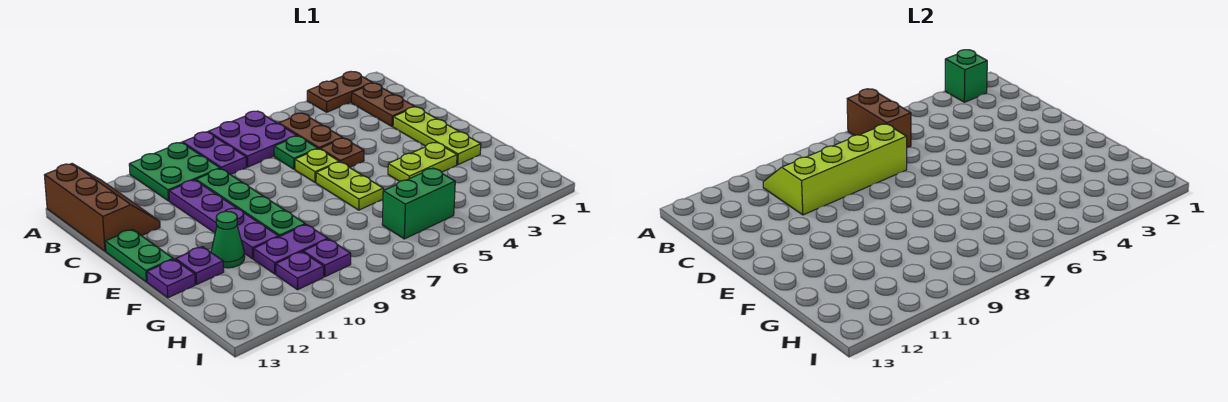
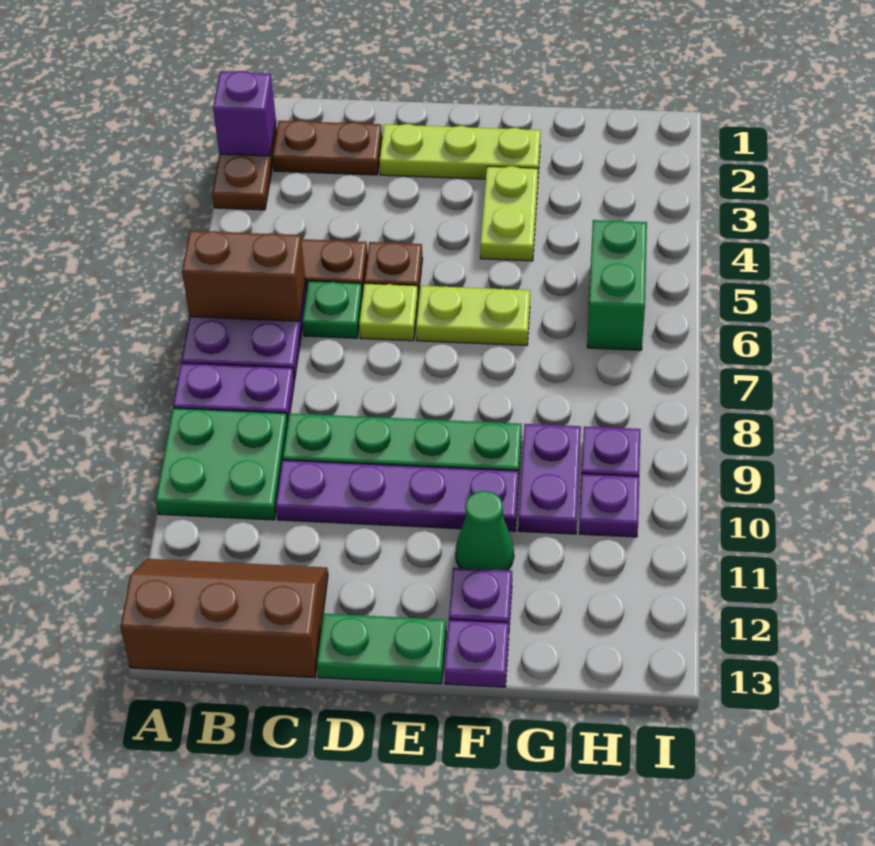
green 1x1 brick [945,50,987,102] -> purple 1x1 brick [213,71,276,156]
lime 2x4 slope [763,124,907,215] -> none

